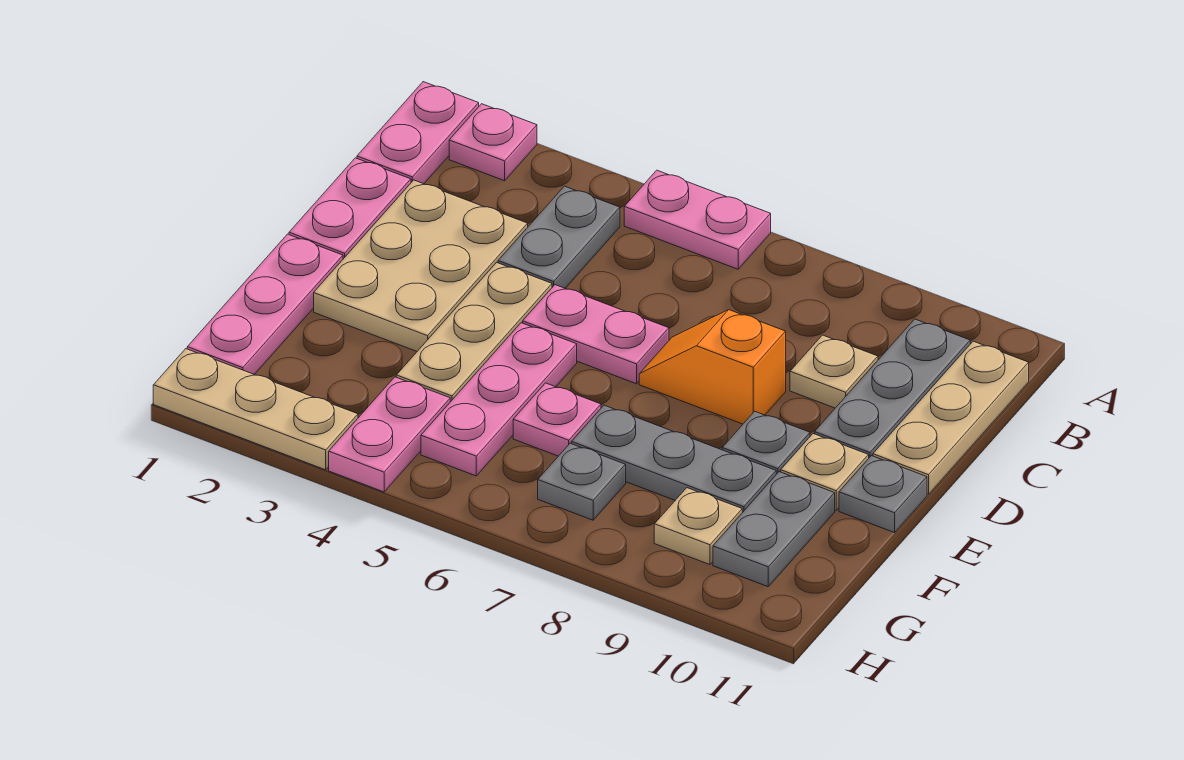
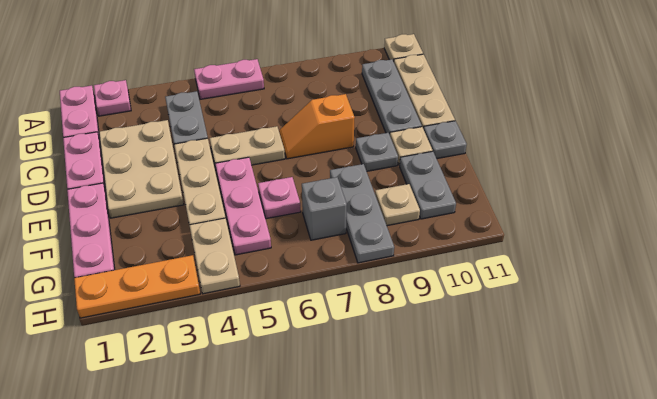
tan 1x1 plate [790,335,878,408] -> tan 1x1 plate moved to [384,34,423,61]
pink 1x2 plate [523,285,669,384] -> tan 1x2 plate [210,126,285,168]
grey 1x3 plate [572,405,776,513] -> grey 1x3 plate turned to [330,164,394,263]
pink 1x2 plate [329,377,450,492] -> tan 1x2 plate [189,218,240,294]
grey 1x1 plate [538,443,626,520] -> grey 1x1 brick [302,177,347,240]
tan 1x3 plate [153,349,358,470] -> orange 1x3 plate [74,255,200,318]

